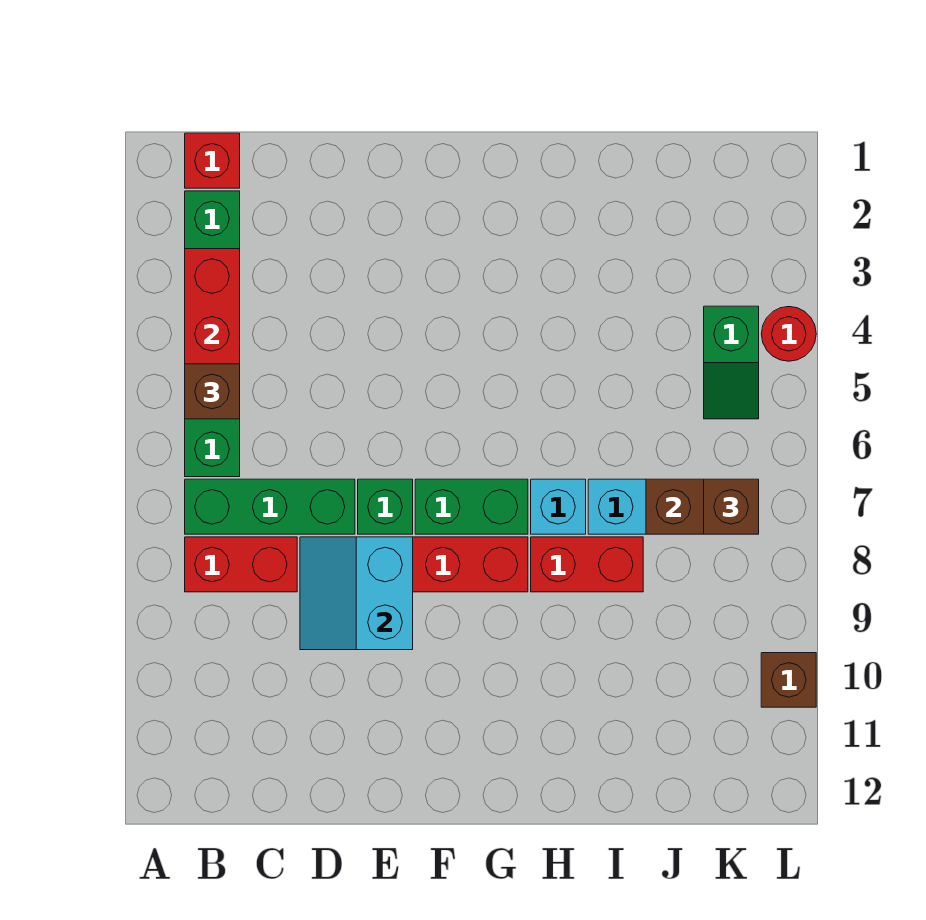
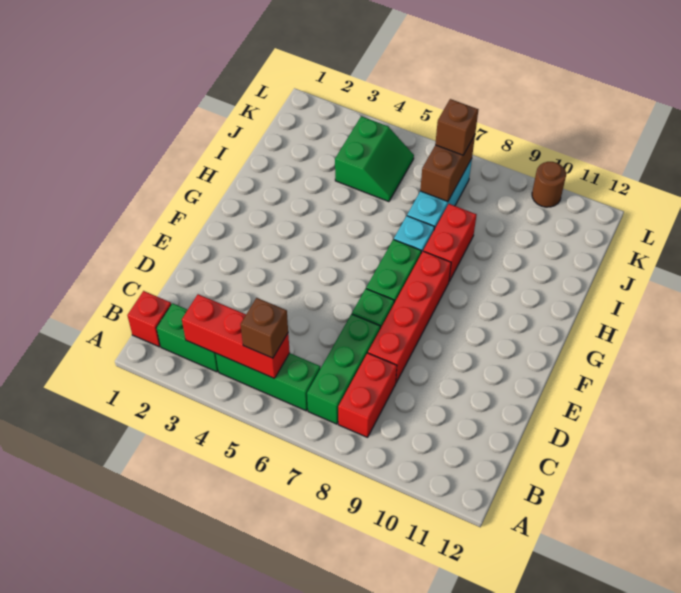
cyan 2x2 slope [300,537,413,650] -> none
green 1x2 slope [704,306,759,419] -> green 2x2 slope [335,116,414,202]
red 1x1 round brick [761,307,816,361] -> none
brown 1x1 brick [761,653,816,707] -> brown 1x1 round brick [532,162,566,207]

